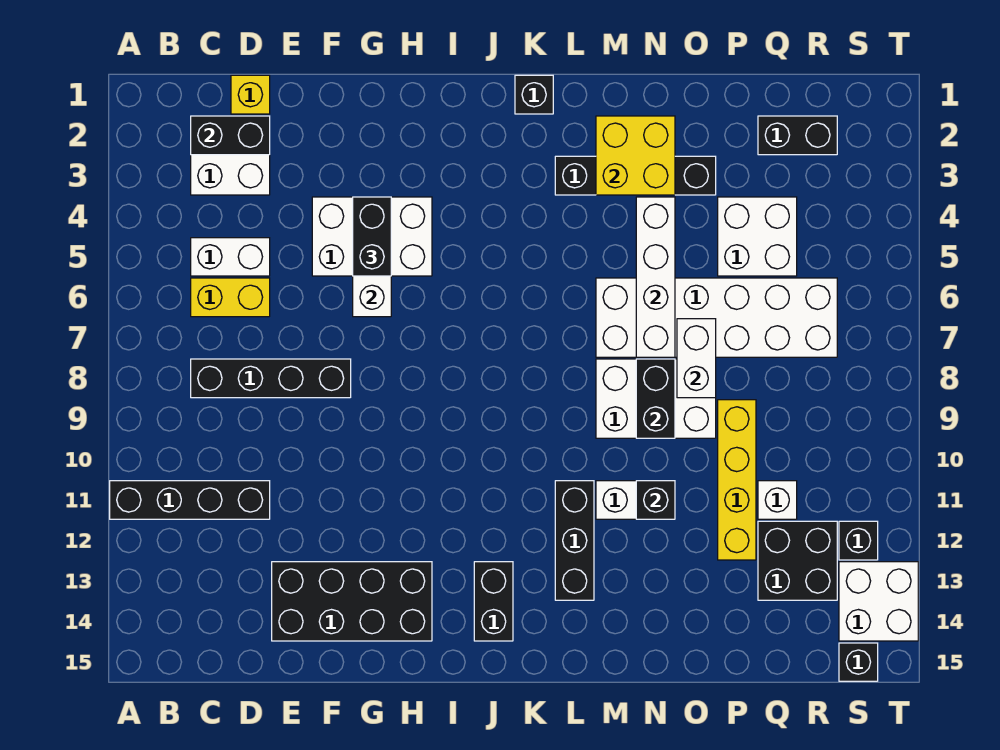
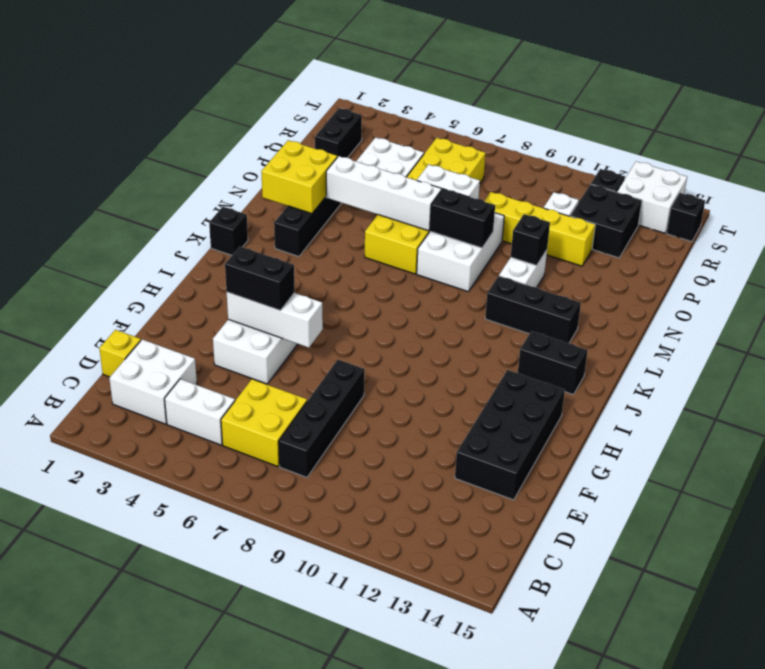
black 1x4 brick [110,481,270,519] -> none
black 1x2 brick [191,116,270,155] -> none
white 1x2 brick [191,238,270,276] -> white 1x2 brick turned to [165,379,235,445]
yellow 1x2 brick [191,278,270,317] -> yellow 2x2 brick [221,379,307,467]
white 2x6 brick [596,278,837,357] -> yellow 2x6 brick [365,138,486,274]

